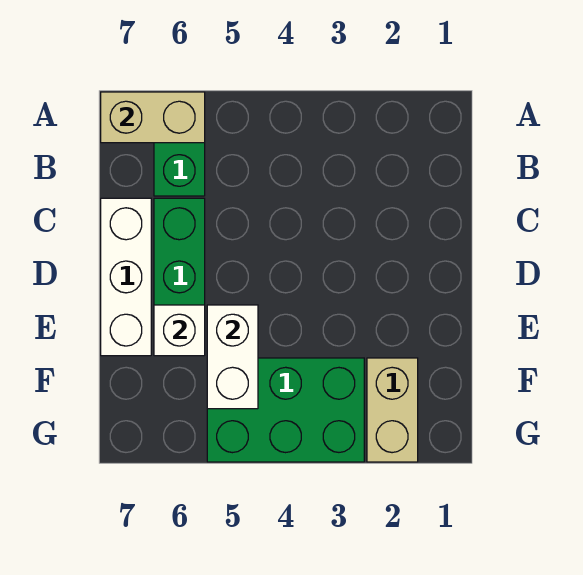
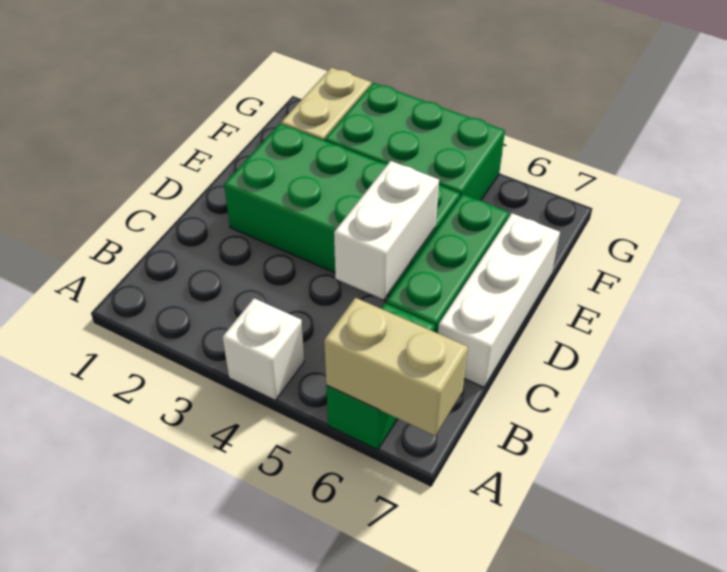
none -> green 2x4 brick [224,124,460,296]
white 1x2 brick [207,305,258,409] -> white 1x2 brick moved to [334,161,439,299]
white 1x1 brick [154,305,205,356] -> white 1x1 brick moved to [223,298,304,400]

